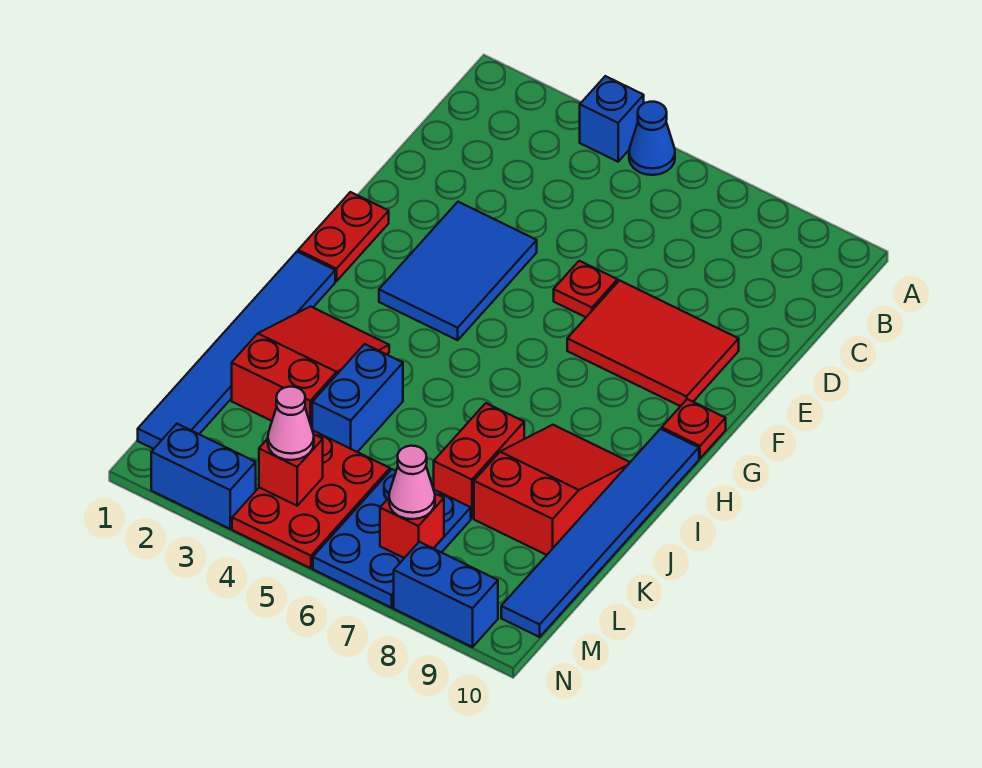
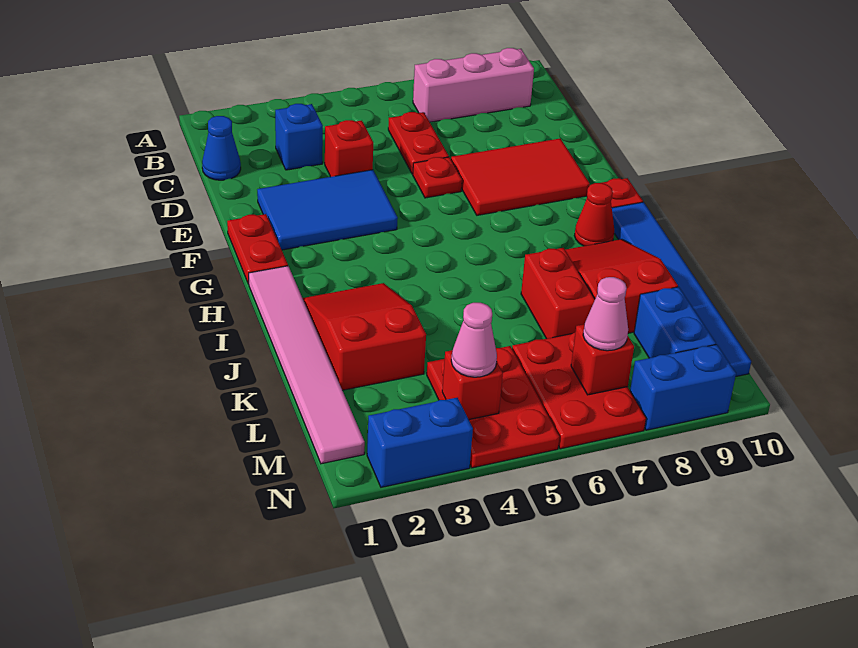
blue 1x1 brick [580,76,644,162] -> blue 1x1 brick moved to [275,104,323,170]
blue 1x1 cone [629,102,675,175] -> blue 1x1 cone moved to [202,116,241,180]
none -> pink 1x3 brick [413,48,534,122]
none -> red 1x2 plate [388,112,449,174]
none -> red 1x1 brick [325,120,373,177]
blue 2x3 tile [379,202,537,340] -> blue 2x3 tile turned to [257,170,398,250]
blue 1x6 tile [138,252,335,449] -> pink 1x6 tile [249,266,365,464]
none -> red 1x1 cone [574,183,614,246]
blue 1x2 brick [312,344,403,452] -> blue 1x2 brick moved to [634,287,716,358]
blue 2x3 plate [313,469,471,608] -> red 2x3 plate [512,333,646,449]

